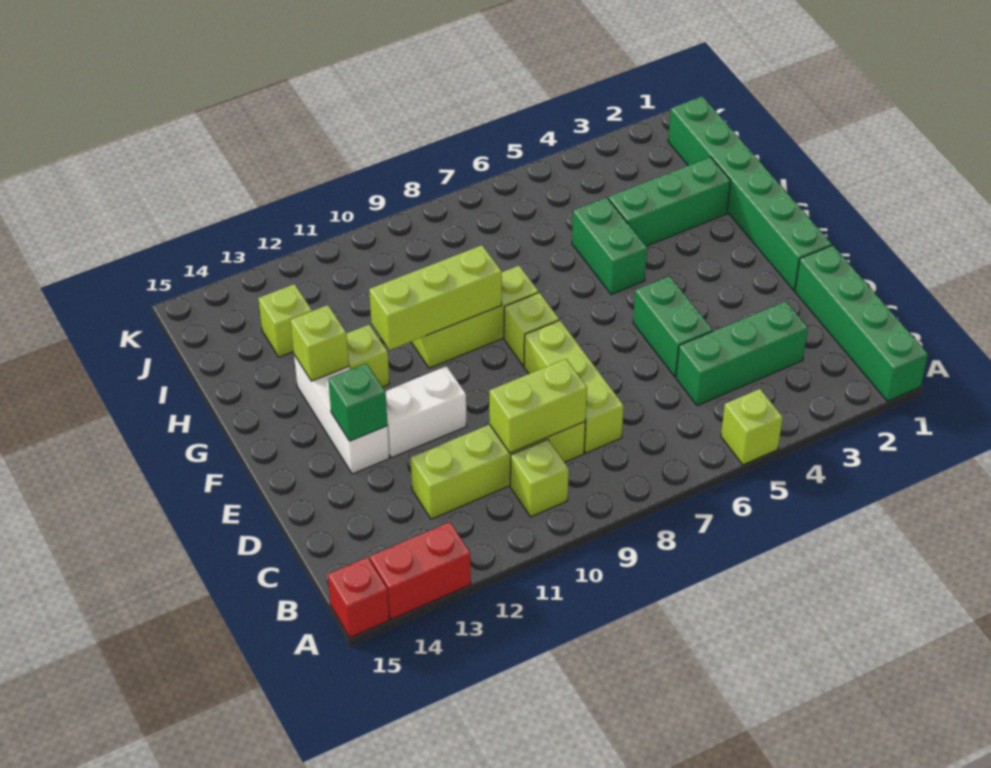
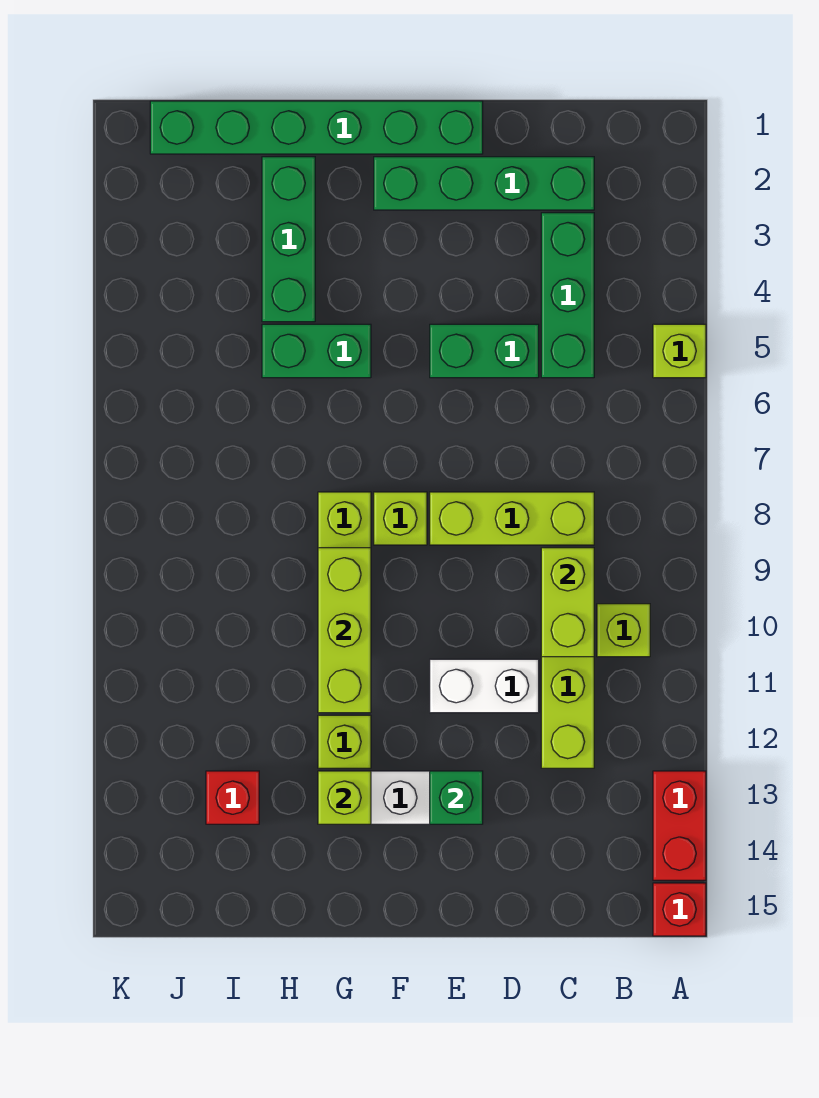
green 1x4 brick [795,245,928,401] -> green 1x4 brick moved to [374,157,594,210]
white 1x2 brick [385,366,467,458] -> white 1x2 brick turned to [430,659,539,713]
lime 1x1 brick [258,284,312,357] -> red 1x1 brick [206,771,259,824]

